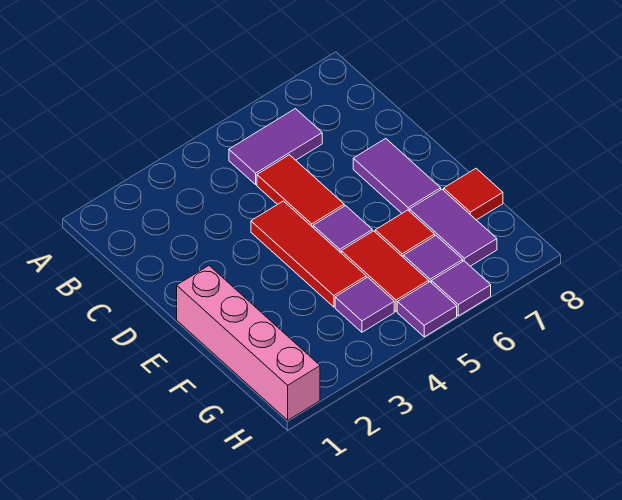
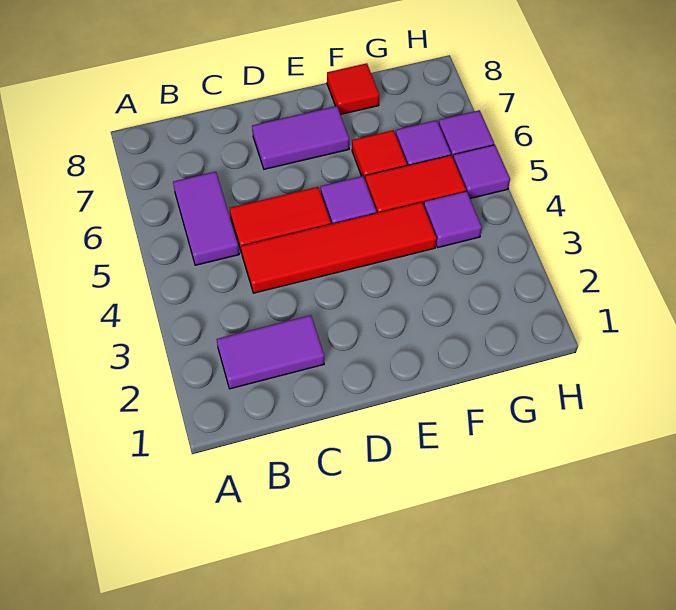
red 1x3 tile [251,201,366,307] -> red 1x4 tile [241,202,436,293]
pink 1x4 brick [177,266,320,420] -> none
purple 1x2 tile [410,189,497,266] -> purple 1x2 tile moved to [217,315,324,389]

